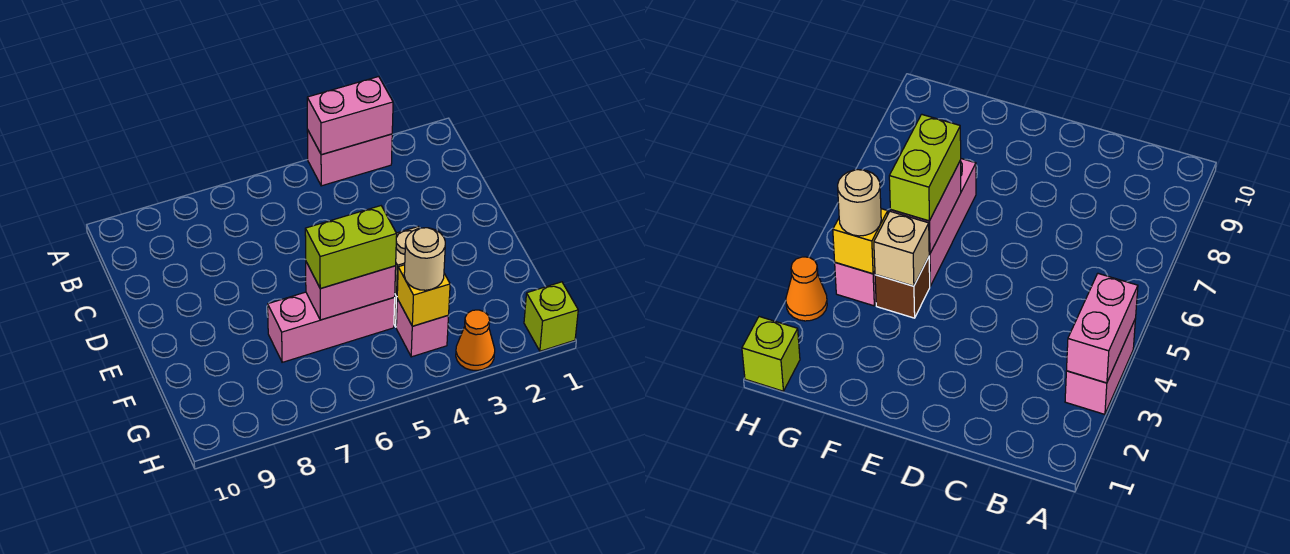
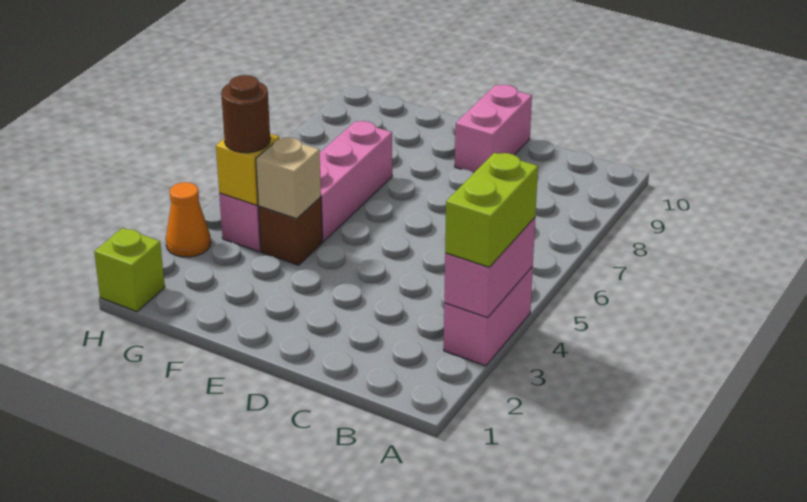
pink 1x2 brick [306,262,396,320] -> pink 1x2 brick moved to [455,85,532,173]
lime 1x2 brick [305,206,397,288] -> lime 1x2 brick moved to [445,153,538,267]
tan 1x1 round brick [404,228,445,290] -> brown 1x1 round brick [221,75,270,153]

